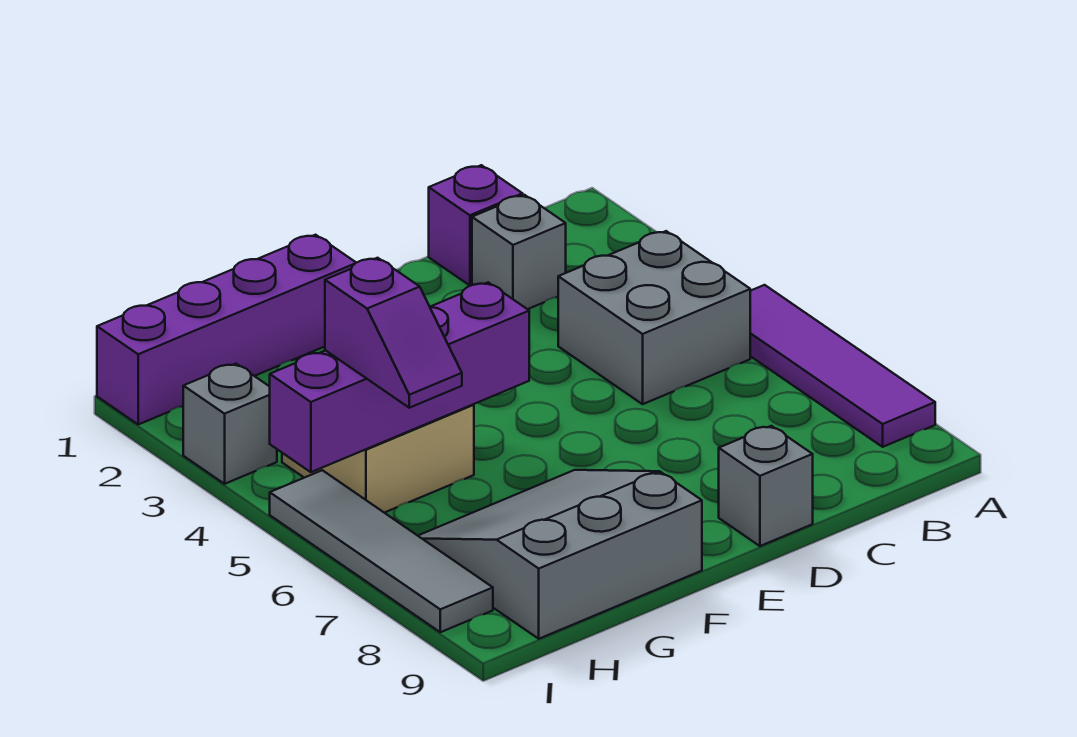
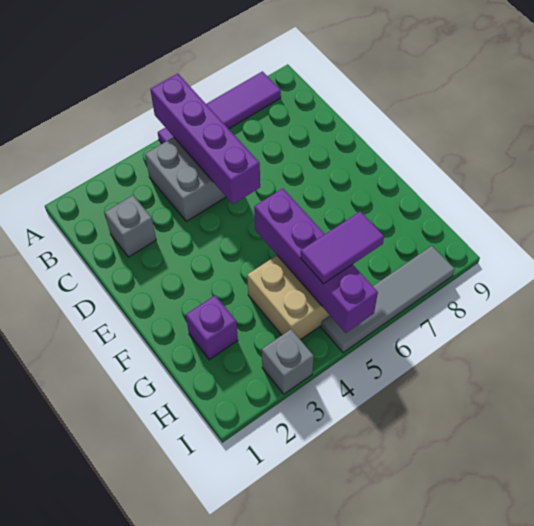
purple 1x1 brick [429,165,523,286] -> purple 1x1 brick moved to [186,296,238,360]
grey 1x1 brick [719,426,813,546] -> none
purple 1x4 brick [97,235,356,424] -> purple 1x4 brick moved to [150,74,260,204]
grey 3x3 slope [418,470,702,639] -> none
purple 1x2 slope [325,258,462,408] -> purple 1x2 tile [301,211,384,284]

